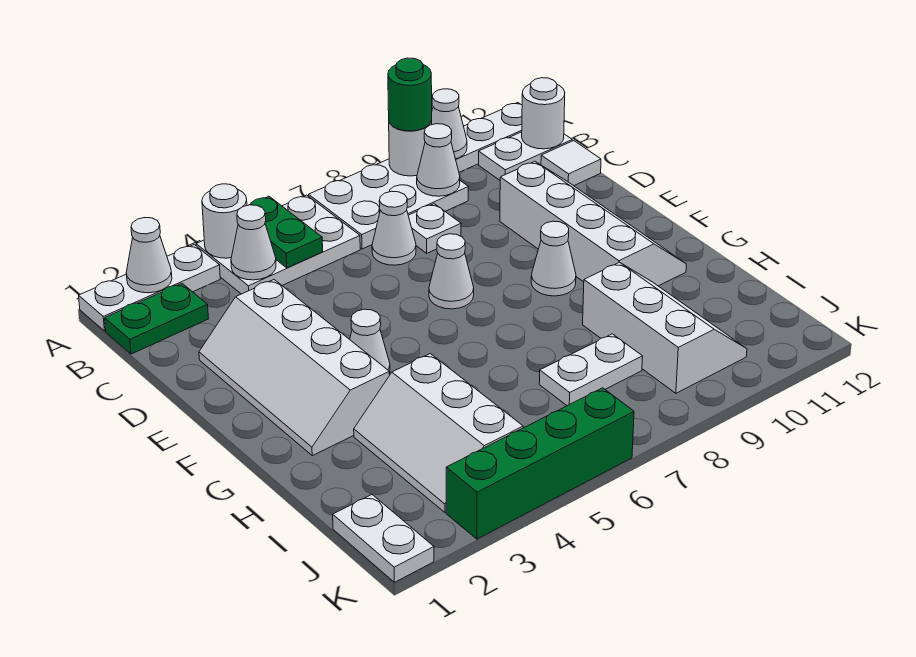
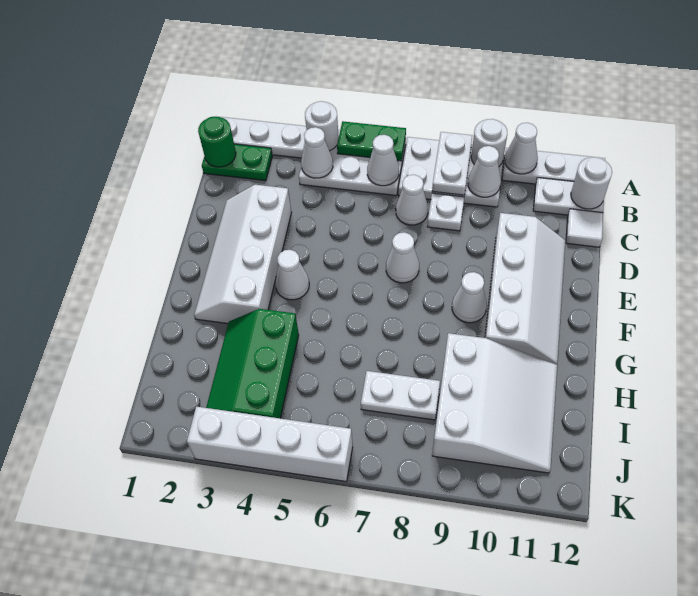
white 1x1 cone [126,218,172,293] -> white 1x1 cone moved to [367,135,399,186]
green 1x2 plate [250,196,323,268] -> green 1x2 plate turned to [337,121,406,161]
green 1x1 round brick [388,58,432,131] -> green 1x1 round brick moved to [198,117,236,167]
white 2x3 slope [354,354,523,512] -> green 2x3 slope [206,309,299,418]
white 2x3 slope [583,262,747,393] -> white 3x3 slope [432,333,557,473]
white 1x2 plate [333,494,434,582] -> white 1x2 plate moved to [432,132,472,195]
green 1x4 brick [446,388,634,539] -> white 1x4 brick [187,407,353,481]

